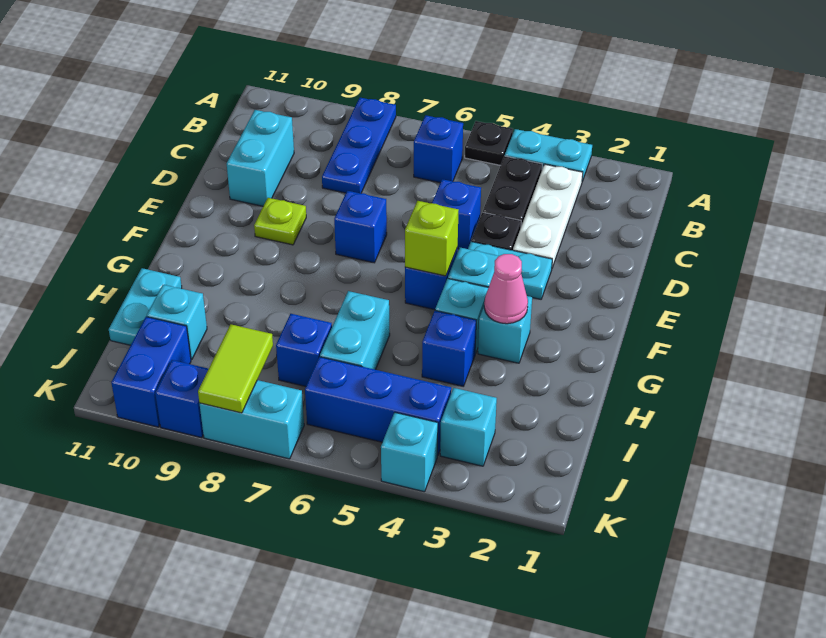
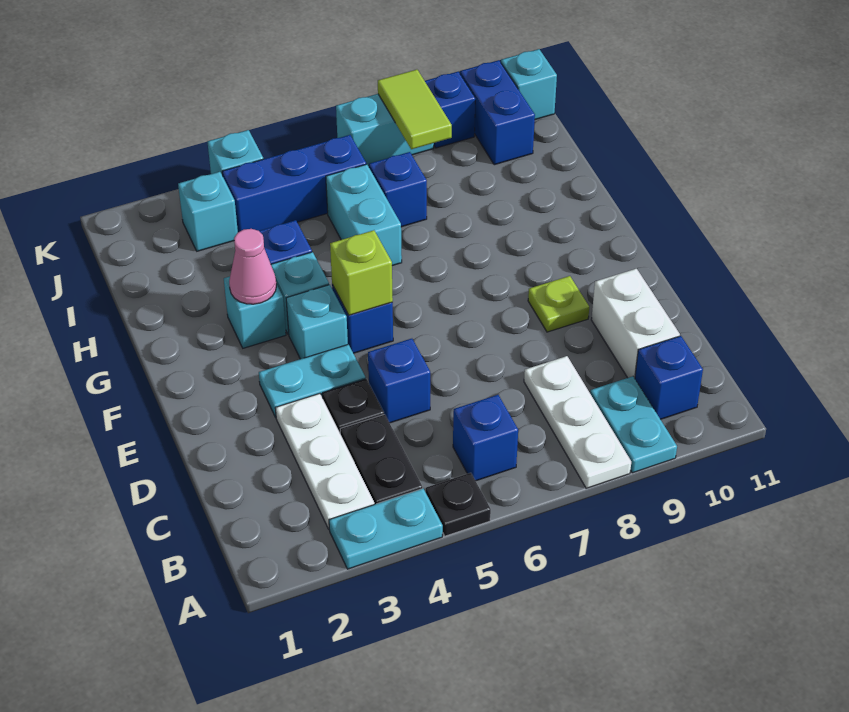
blue 1x3 plate [322,98,396,193] -> white 1x3 plate [524,356,631,488]
cyan 1x2 brick [227,110,294,206] -> white 1x2 brick [591,269,680,378]
blue 1x1 brick [334,191,387,263] -> blue 1x1 brick moved to [635,336,703,419]
cyan 1x2 plate [109,268,182,345] -> cyan 1x2 plate moved to [590,376,677,473]
cyan 1x1 brick [147,285,207,360] -> cyan 1x1 brick moved to [501,49,557,119]

